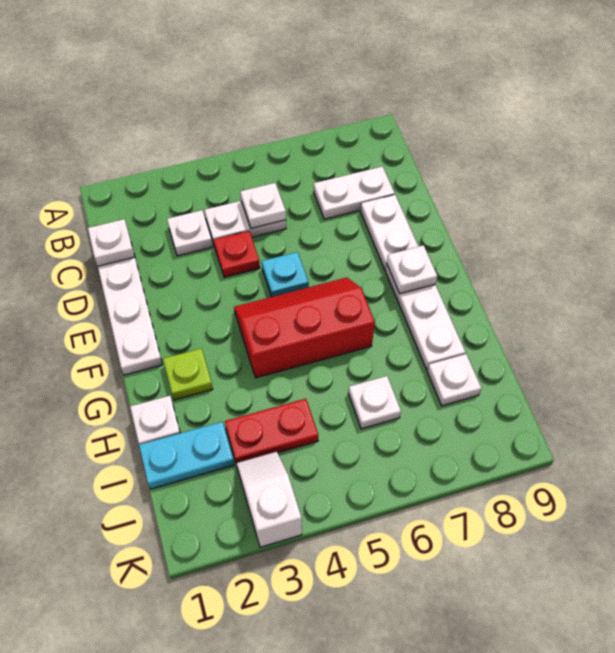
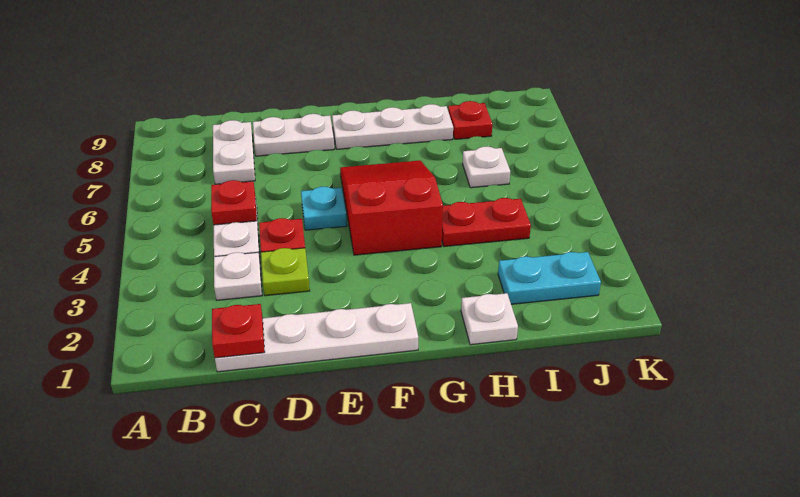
white 1x1 plate [88,219,135,266] -> red 1x1 plate [212,304,265,358]
white 1x1 plate [240,183,286,228] -> red 1x1 plate [211,180,257,225]
red 2x3 slope [234,278,375,378] -> red 2x3 slope turned to [340,161,443,255]
white 1x1 plate [387,245,437,294] -> none
lime 1x1 plate [163,348,213,400] -> lime 1x1 plate moved to [261,248,310,296]
cyan 1x2 plate [139,422,234,489] -> cyan 1x2 plate turned to [498,252,601,304]
red 1x2 plate [225,399,318,463] -> red 1x2 plate turned to [442,198,531,247]
white 1x1 plate [427,354,481,406] -> red 1x1 plate [448,101,492,139]
white 1x2 slope [236,452,302,547] -> none

